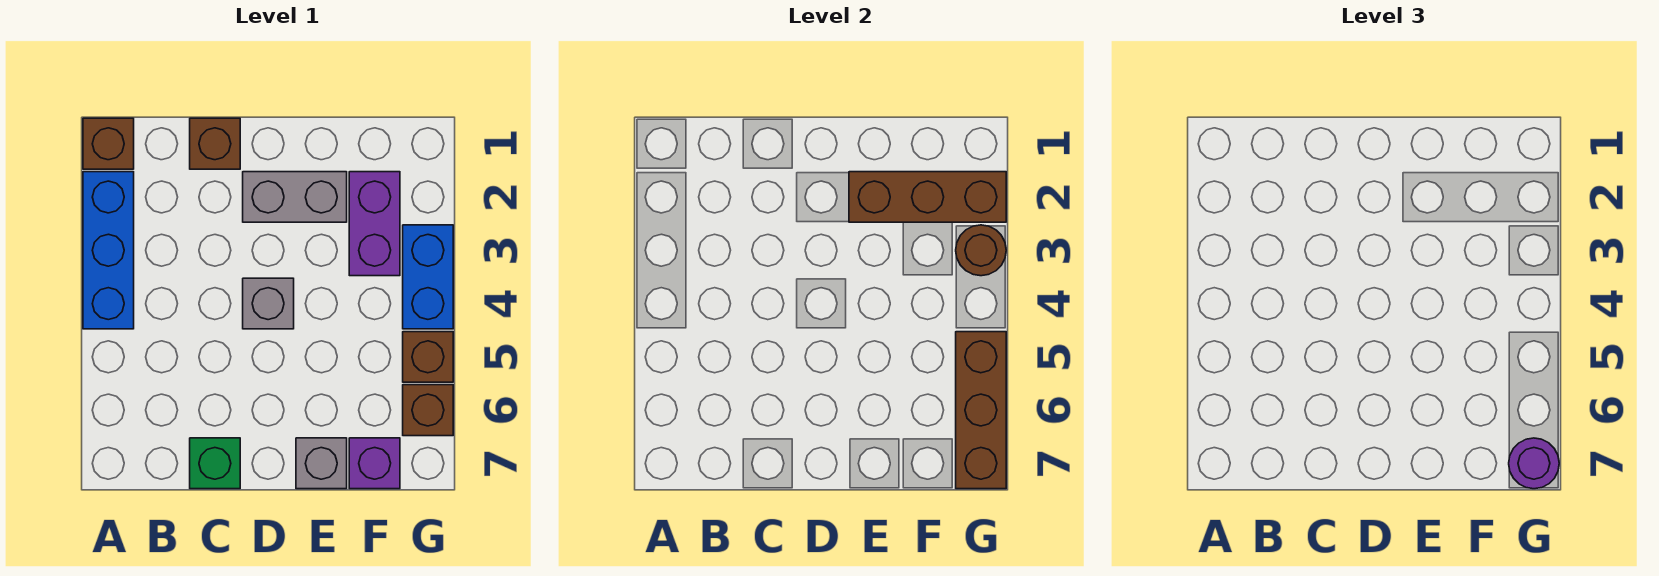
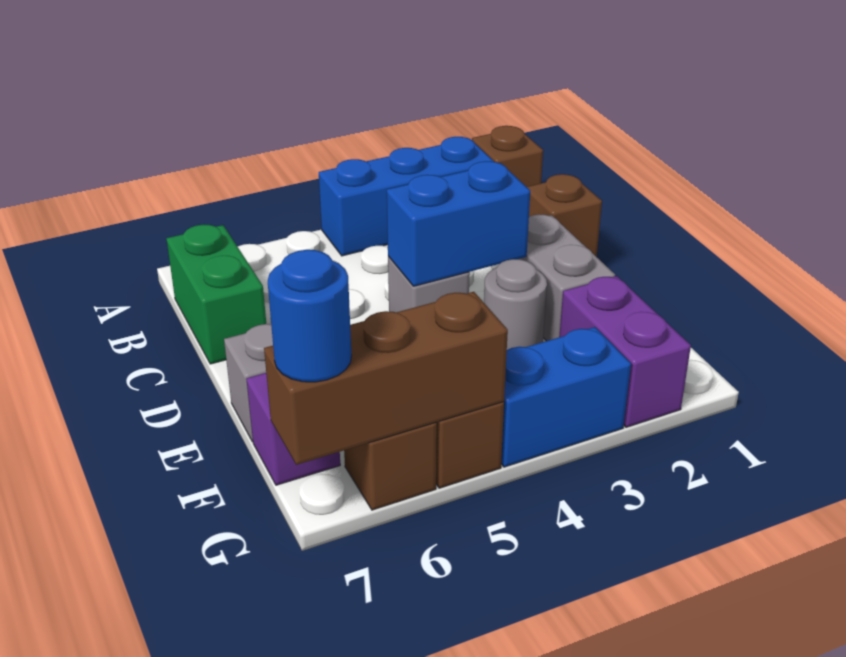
green 1x1 brick [190,438,240,489] -> green 1x2 brick [166,224,266,364]
none -> blue 1x2 brick [387,161,530,286]
brown 1x3 brick [849,172,1006,222] -> none
none -> grey 1x1 round brick [484,259,547,350]
purple 1x2 brick [349,172,400,276] -> purple 1x2 brick turned to [559,276,691,427]
brown 1x1 round brick [956,225,1006,276] -> none
purple 1x1 round brick [1509,438,1559,489] -> blue 1x1 round brick [268,250,351,382]

